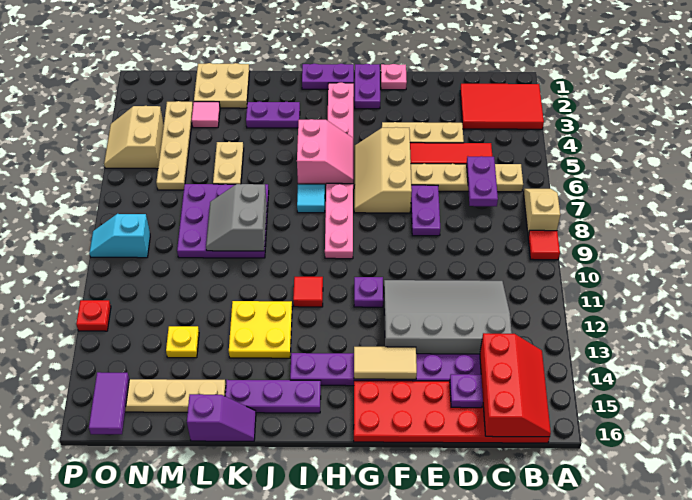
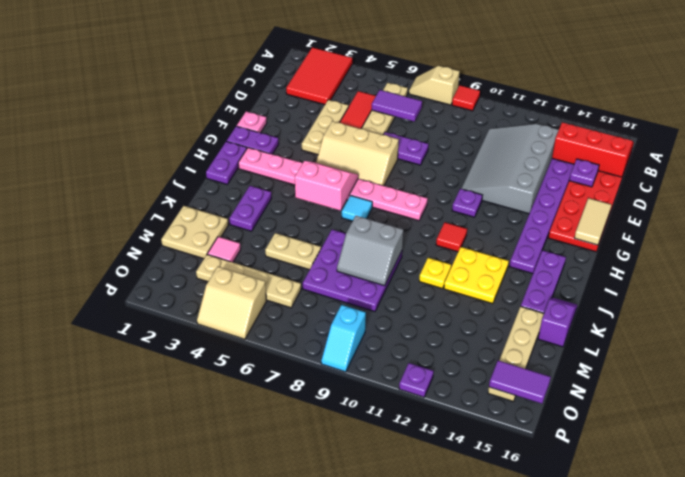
purple 1x2 plate [467,156,498,206] -> purple 1x2 tile [372,90,422,121]
tan 1x2 tile [354,347,417,379] -> tan 1x2 tile moved to [575,198,611,245]
yellow 1x1 plate [166,326,199,358] -> yellow 1x1 plate moved to [419,258,451,289]
red 1x1 plate [76,300,111,331] -> purple 1x1 plate [399,363,434,397]

